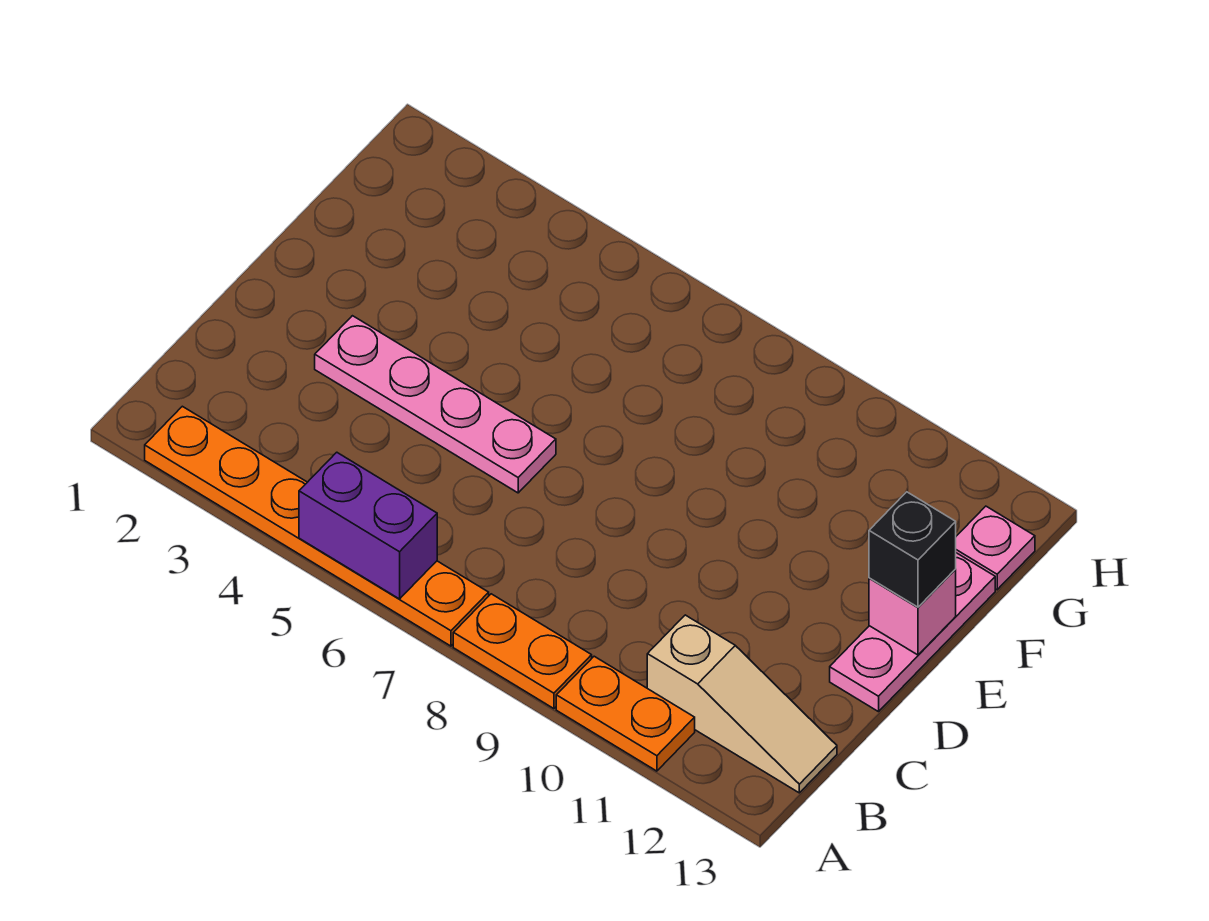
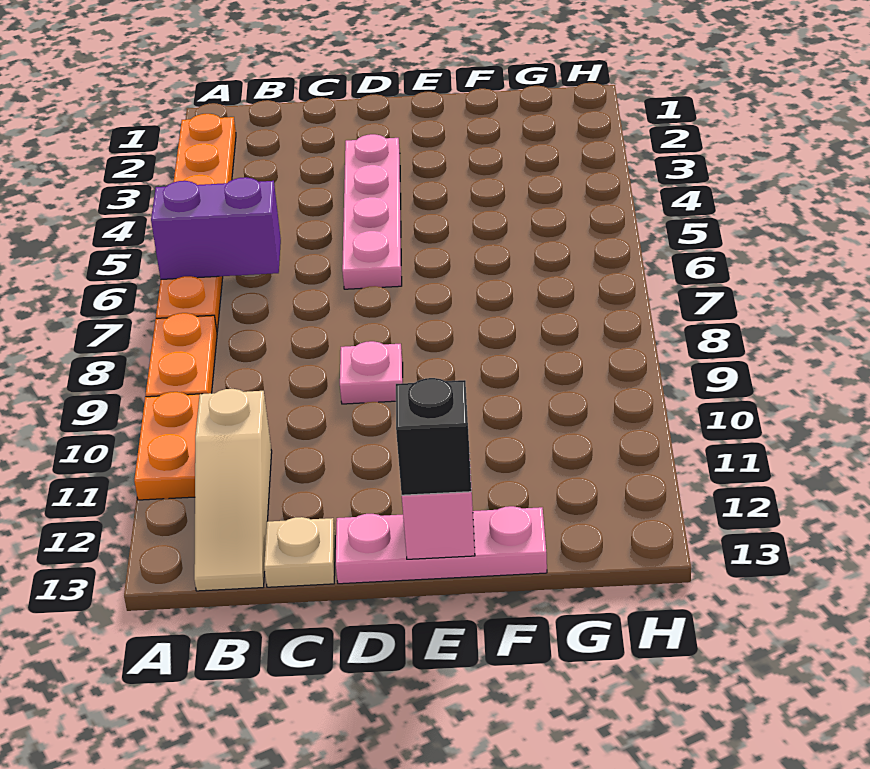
purple 1x2 brick [299,452,437,599] -> purple 1x2 brick turned to [151,177,281,280]
none -> tan 1x1 plate [264,517,335,587]
pink 1x1 plate [956,506,1035,590] -> pink 1x1 plate moved to [340,341,403,404]

